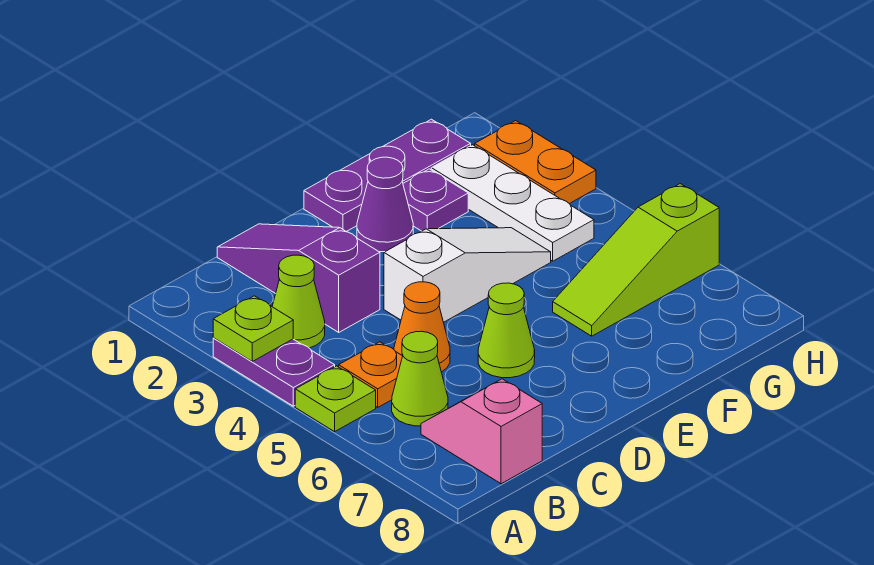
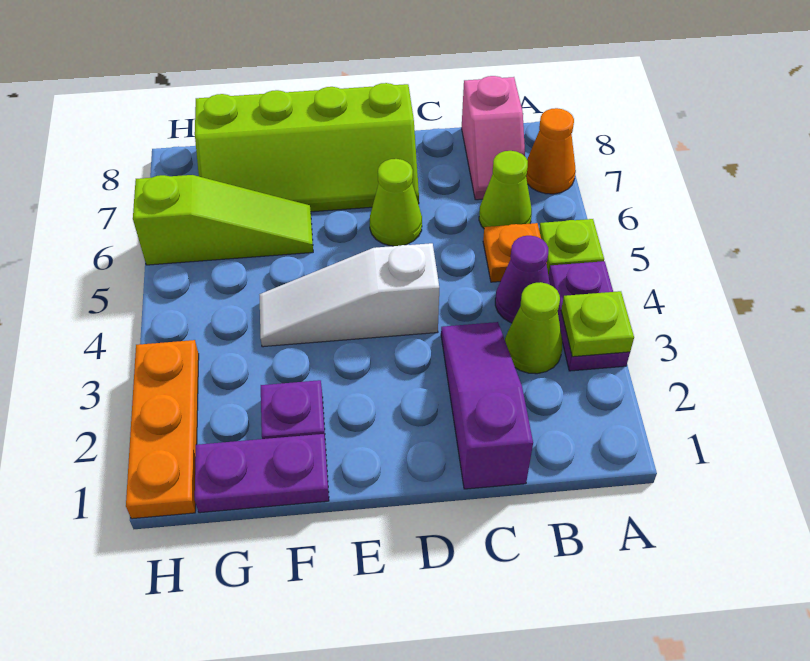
purple 1x3 slope [217,224,380,332] -> purple 1x3 slope turned to [441,322,533,489]
orange 1x1 cone [394,282,450,372] -> orange 1x1 cone moved to [526,108,576,194]
none -> lime 2x4 slope [195,83,419,212]
purple 1x3 plate [304,119,471,232] -> purple 1x2 plate [195,434,329,513]
purple 1x1 cone [357,157,413,252] -> purple 1x1 cone moved to [495,236,550,323]
white 1x3 plate [431,145,594,261] -> none
orange 1x2 plate [475,121,596,204] -> orange 1x3 plate [126,340,199,519]

